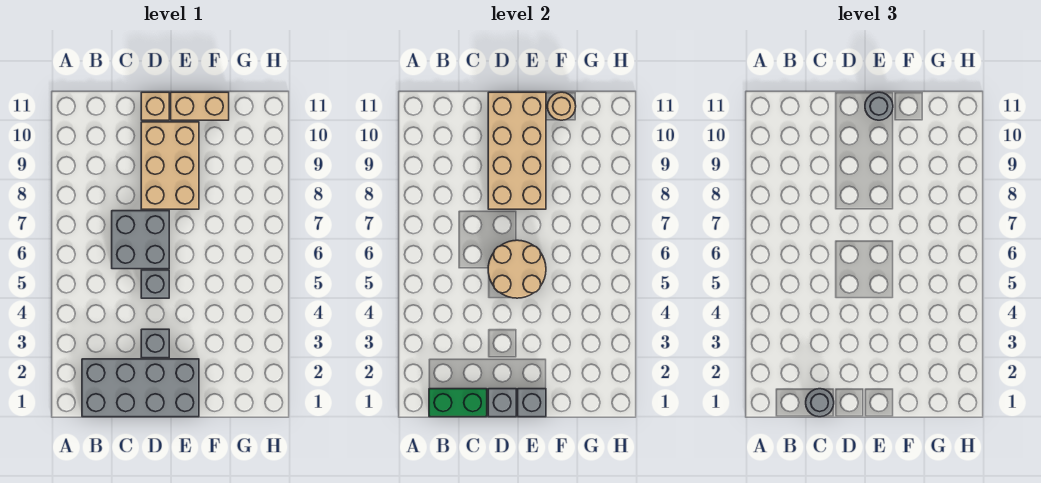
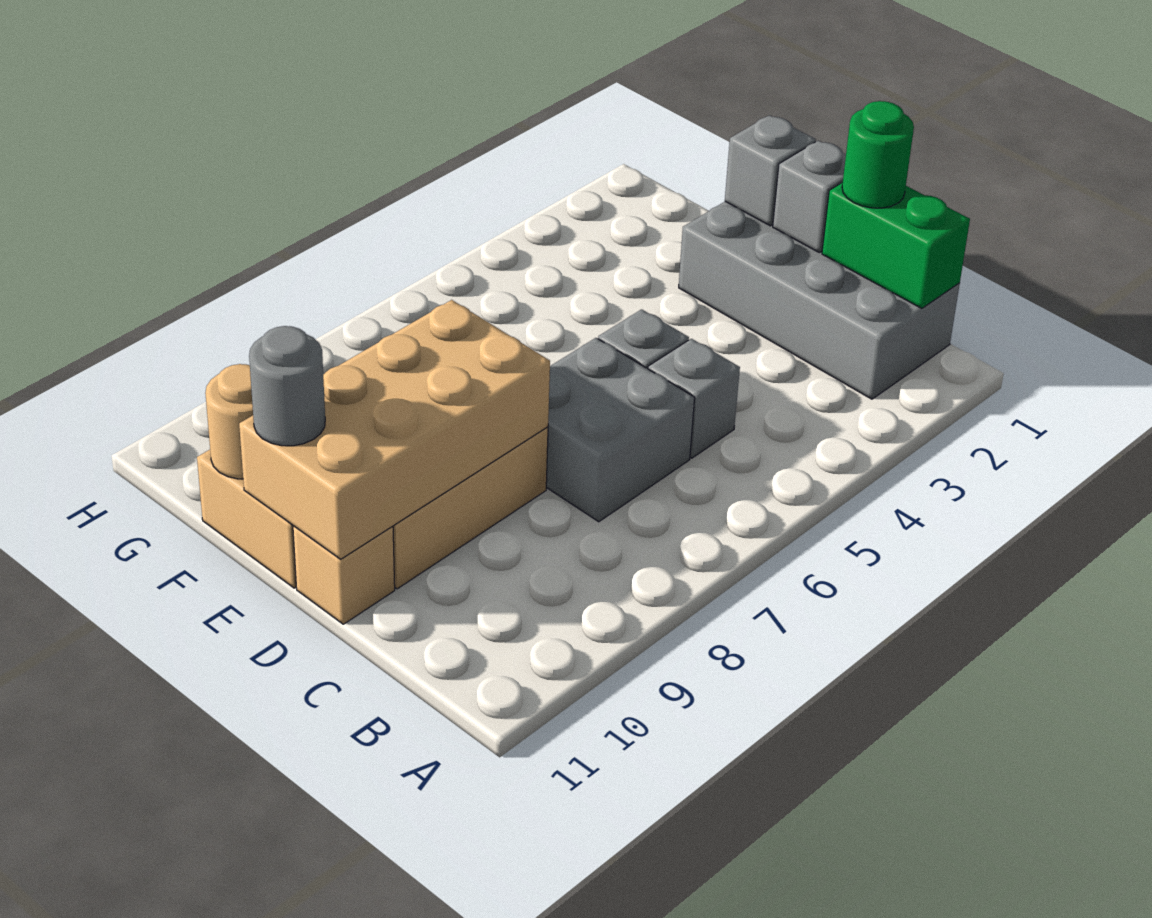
grey 1x1 round brick [806,389,834,417] -> green 1x1 round brick [842,101,914,208]
grey 1x1 brick [141,329,169,358] -> grey 1x1 brick moved to [648,339,740,458]
tan 2x2 round brick [488,240,546,298] -> none

